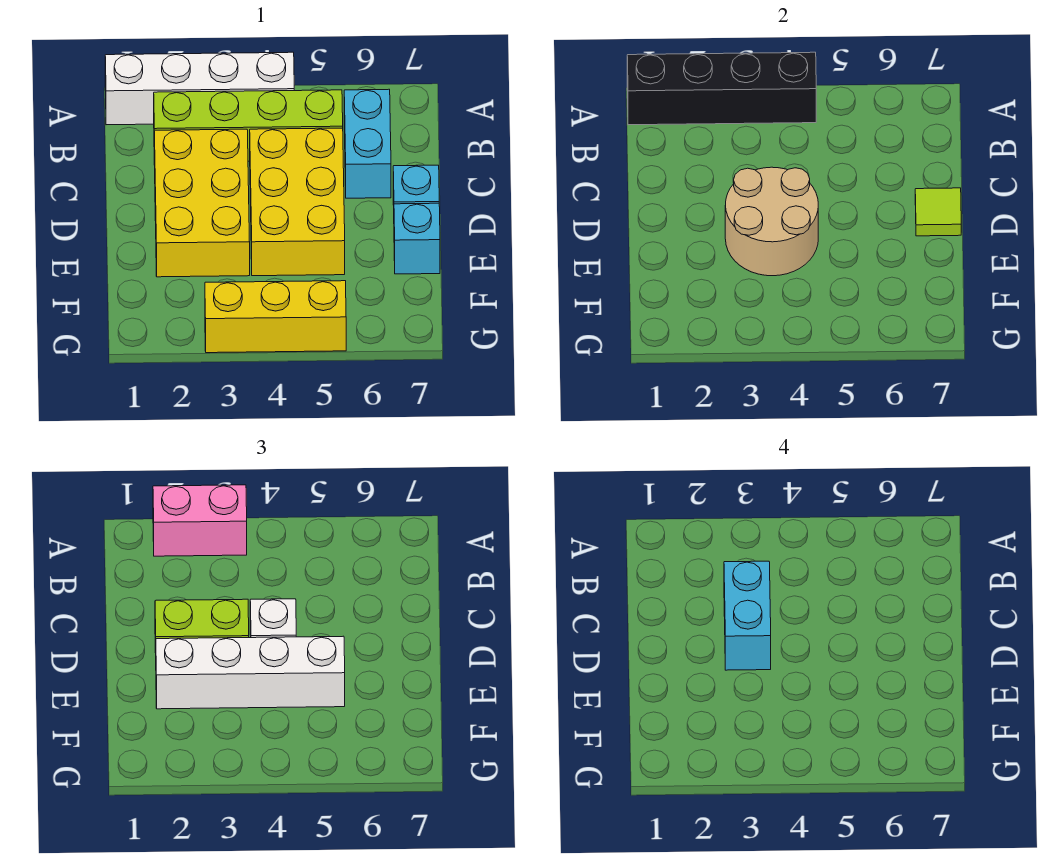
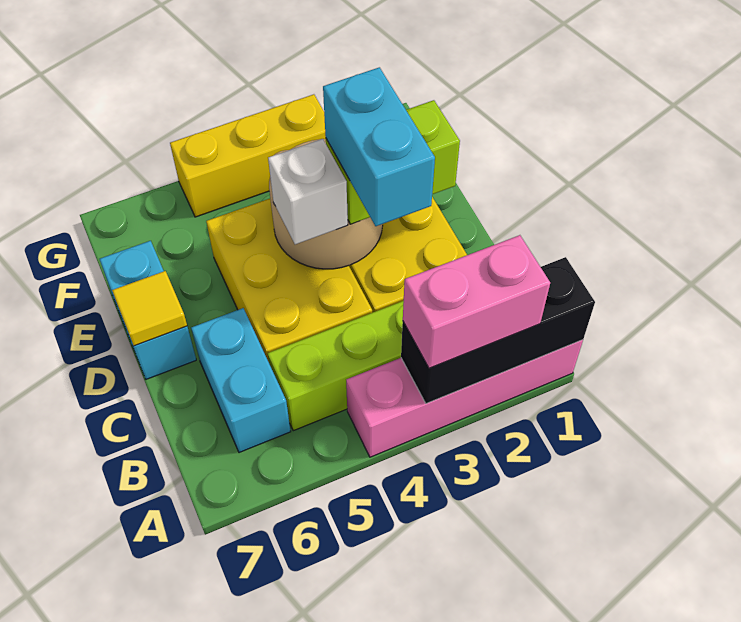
white 1x4 brick [105,52,294,125] -> pink 1x4 brick [346,340,583,457]
black 1x4 brick [627,52,816,125] -> black 1x3 brick [401,257,595,404]
lime 1x1 tile [915,188,961,236] -> yellow 1x1 tile [112,271,187,346]
white 1x4 brick [156,636,345,709] -> none

